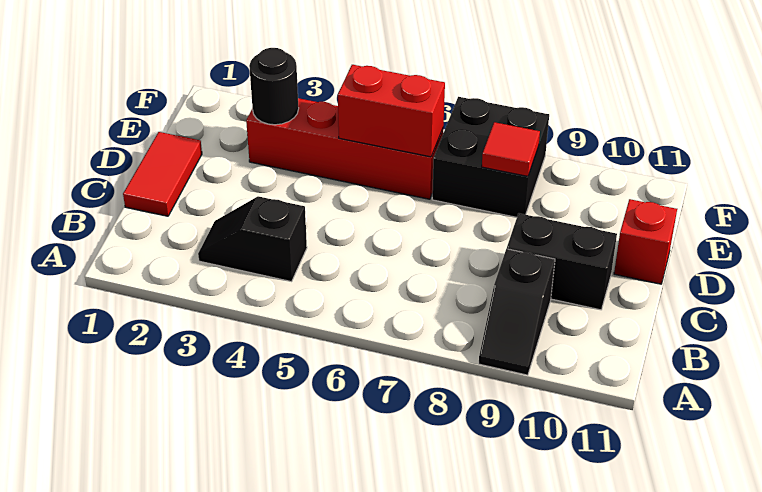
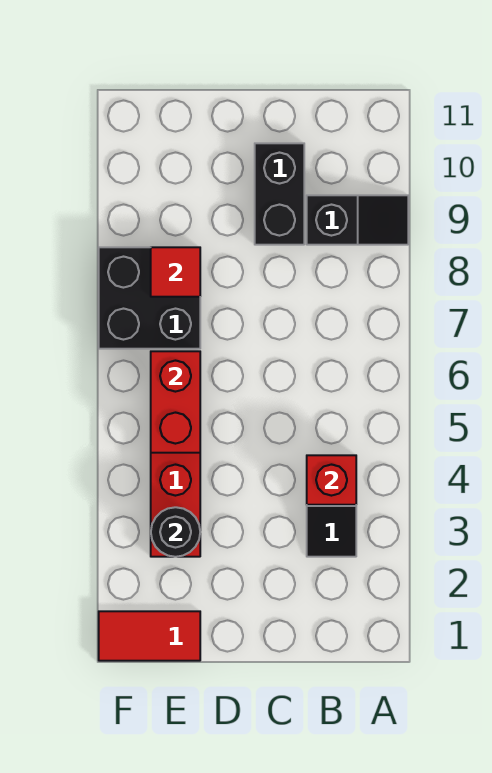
red 1x2 tile [123,132,202,216] -> red 1x2 tile moved to [99,611,200,661]
red 1x1 brick [614,199,677,284] -> red 1x1 brick moved to [307,455,356,505]

